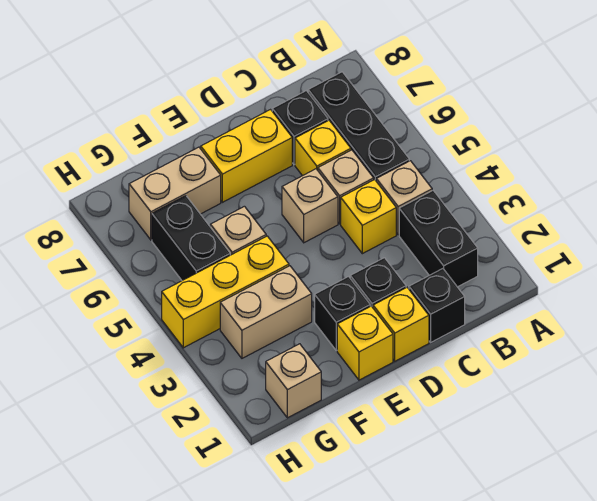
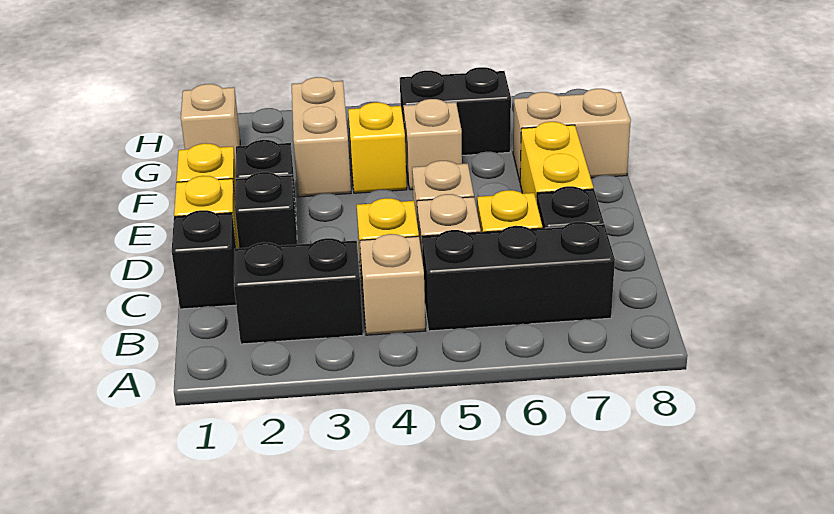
yellow 1x3 brick [162,236,289,348] -> yellow 1x1 brick [348,102,407,193]
tan 1x2 brick [129,147,221,240] -> tan 1x2 brick turned to [513,89,631,181]

